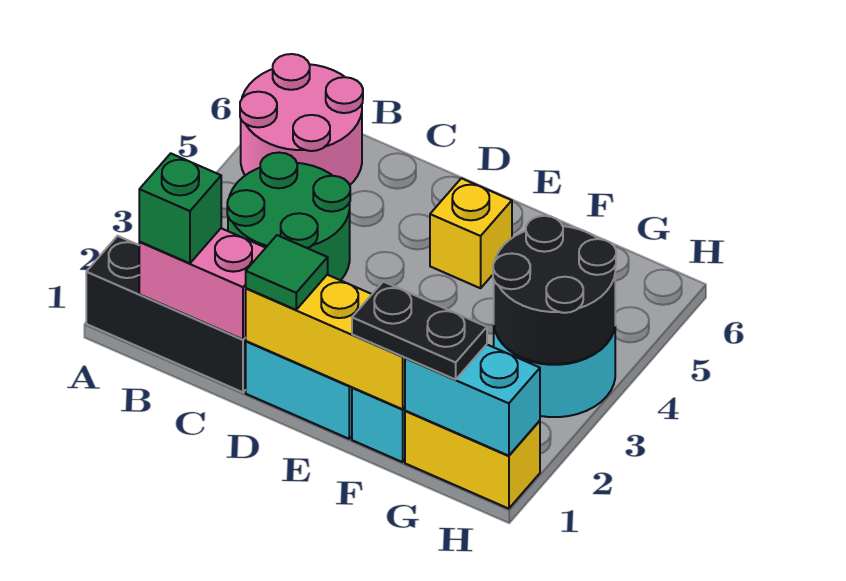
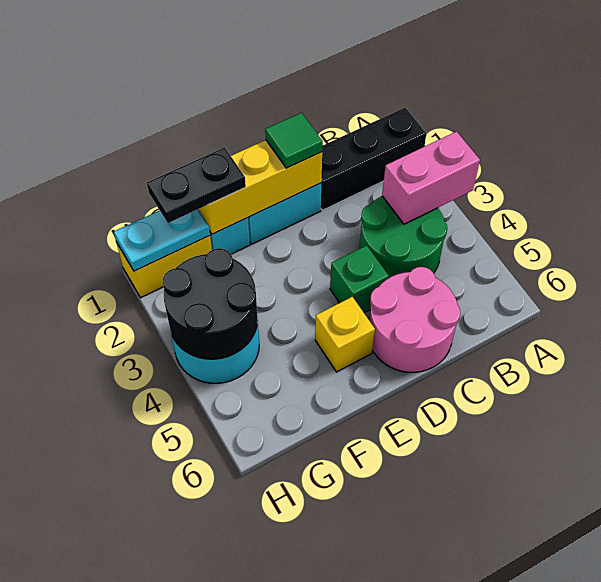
pink 2x2 round brick [240,54,363,185] -> pink 2x2 round brick moved to [369,267,460,372]
pink 1x2 brick [139,228,265,339] -> pink 1x2 brick moved to [382,132,480,224]
green 1x1 brick [139,153,221,263] -> green 1x1 brick moved to [330,245,389,313]
cyan 1x2 brick [405,344,540,456] -> cyan 1x2 plate [114,210,210,271]

